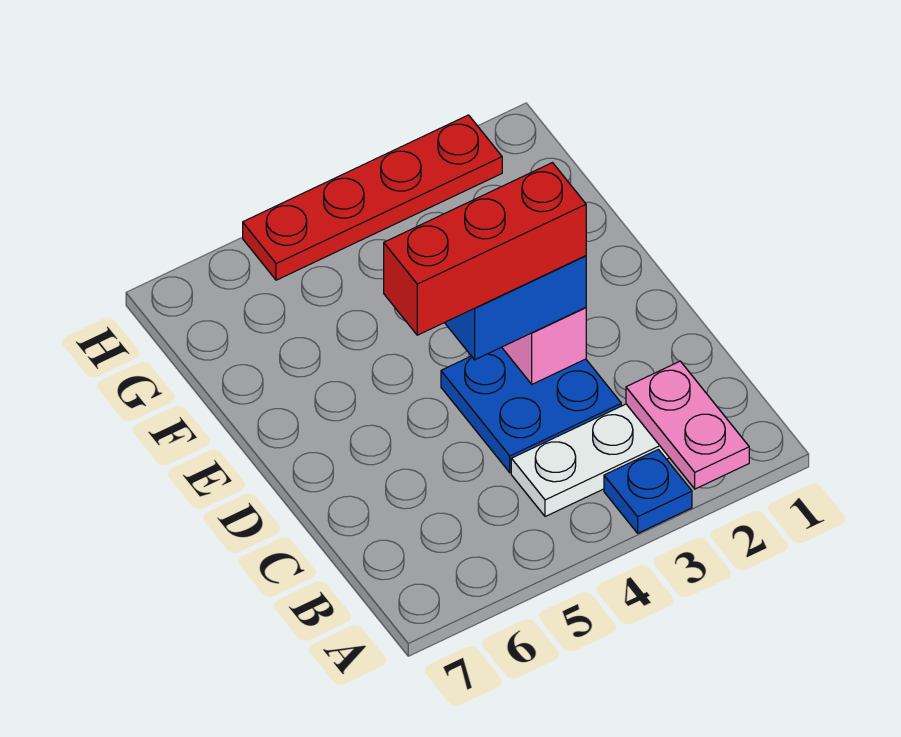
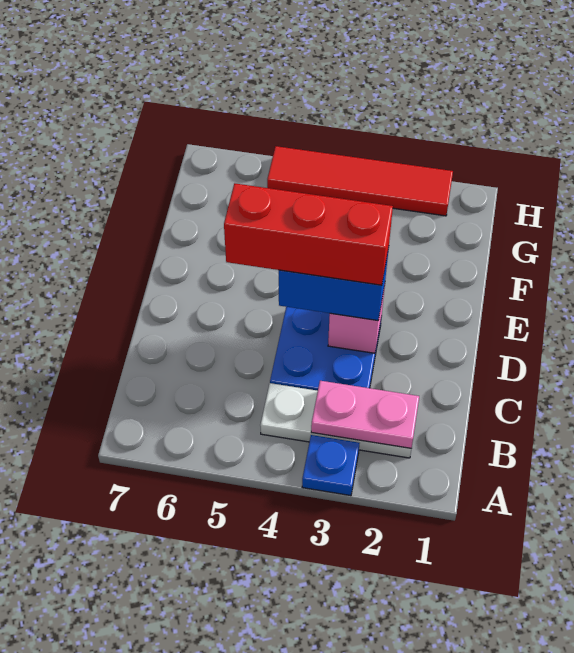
pink 1x2 plate [626,361,749,489] -> pink 1x2 plate turned to [311,381,419,448]
red 1x4 plate [243,115,502,280] -> red 1x4 tile [267,146,453,216]

